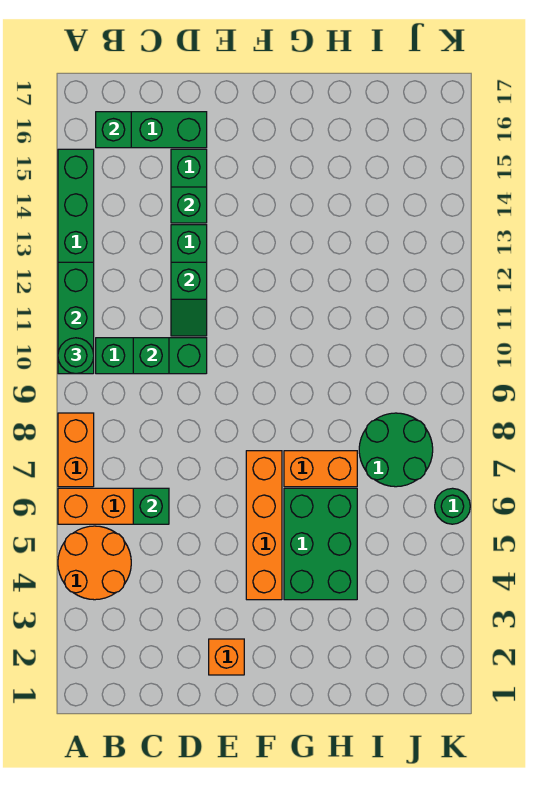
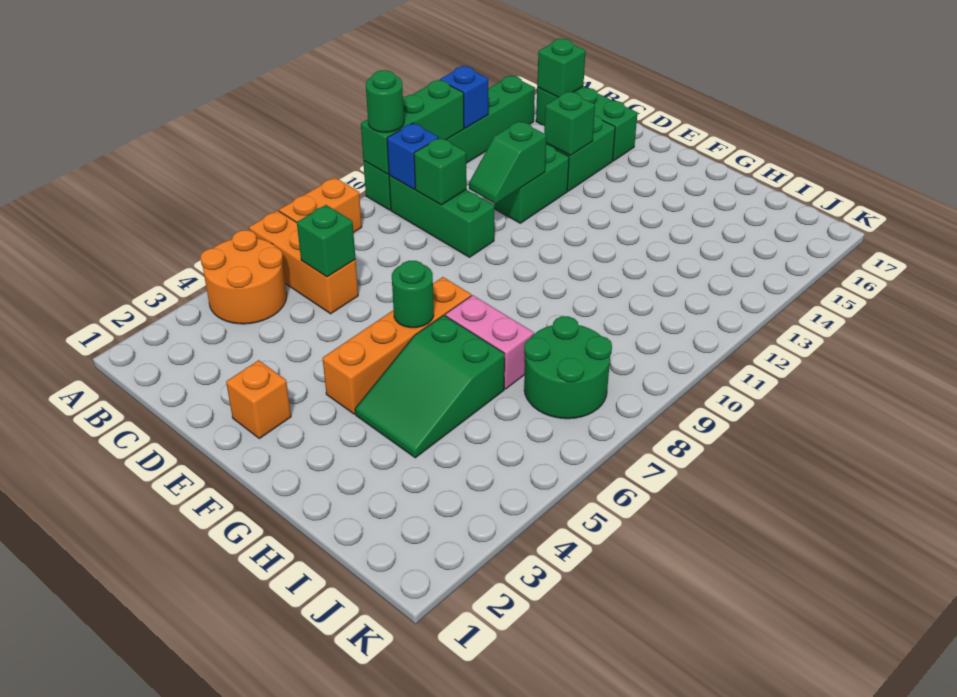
none -> blue 1x1 brick [440,66,488,128]
none -> blue 1x1 brick [387,123,439,189]
green 2x3 brick [284,488,357,600] -> green 2x3 slope [355,315,505,458]
orange 1x2 brick [284,451,357,487] -> pink 1x2 brick [445,295,534,389]
green 1x1 round brick [435,488,470,524] -> green 1x1 round brick moved to [392,261,434,328]

